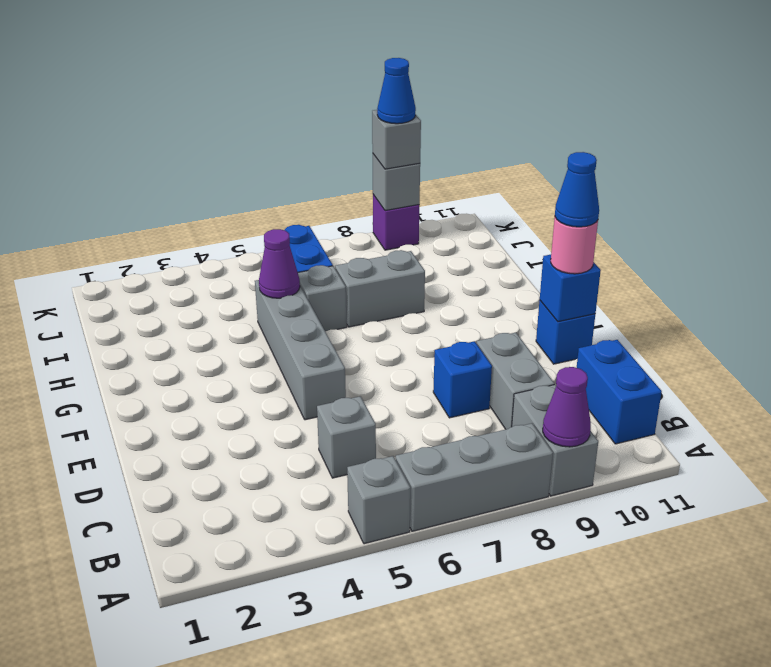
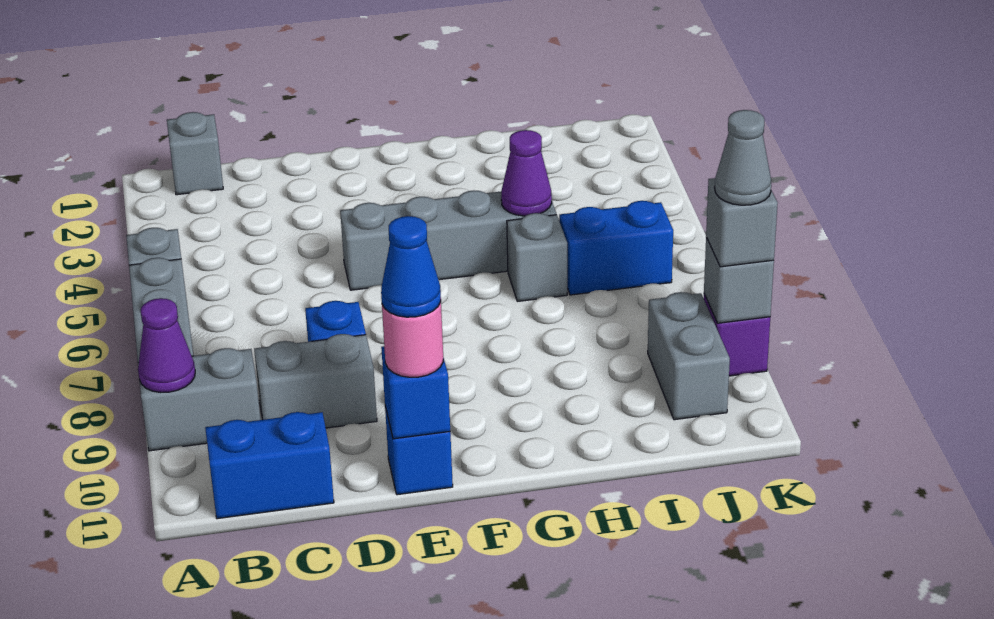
grey 1x1 brick [317,396,376,478] -> grey 1x1 brick moved to [167,112,223,195]
grey 1x2 brick [335,250,425,327] -> grey 1x2 brick moved to [648,292,730,420]
blue 1x1 cone [377,58,416,124] -> grey 1x1 cone [715,110,772,205]

